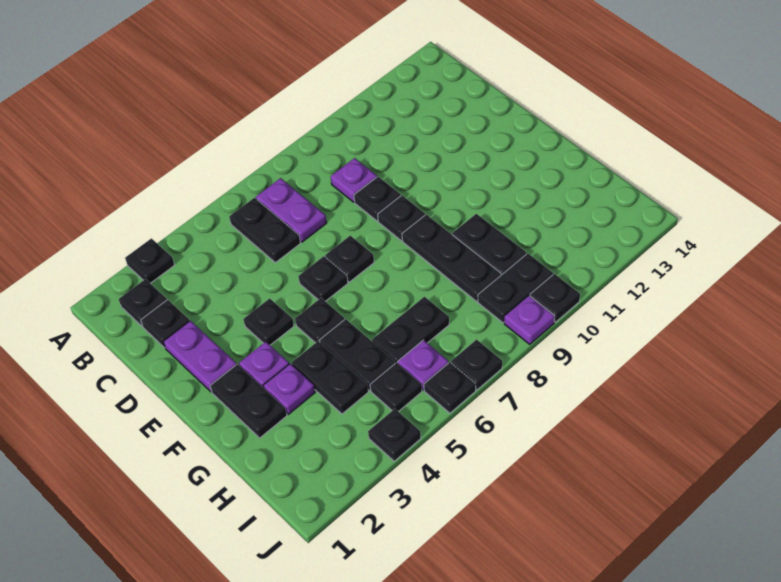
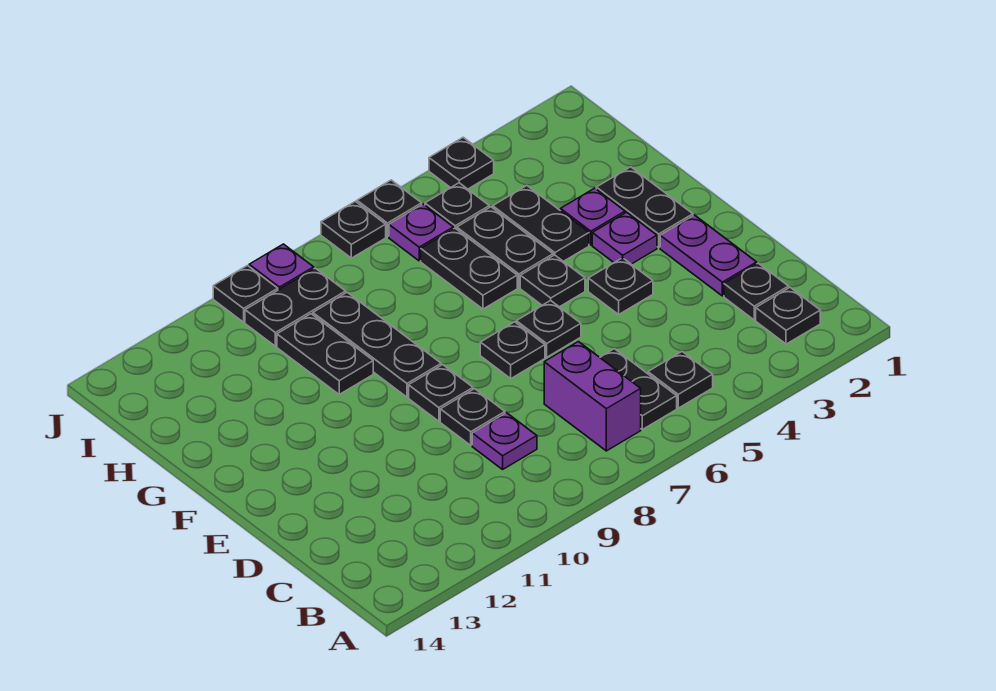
black 1x1 plate [125,238,174,283] -> black 1x1 plate moved to [648,352,713,408]
purple 1x2 plate [256,178,327,242] -> purple 1x2 brick [544,342,641,451]
black 1x2 plate [372,297,449,364] -> black 1x2 plate turned to [421,228,517,309]

